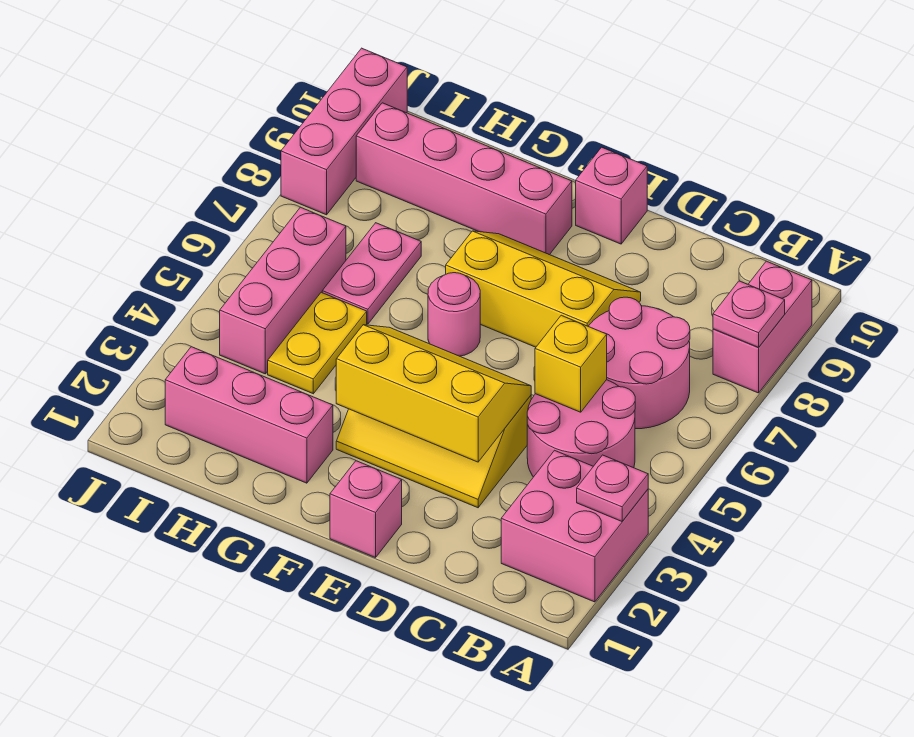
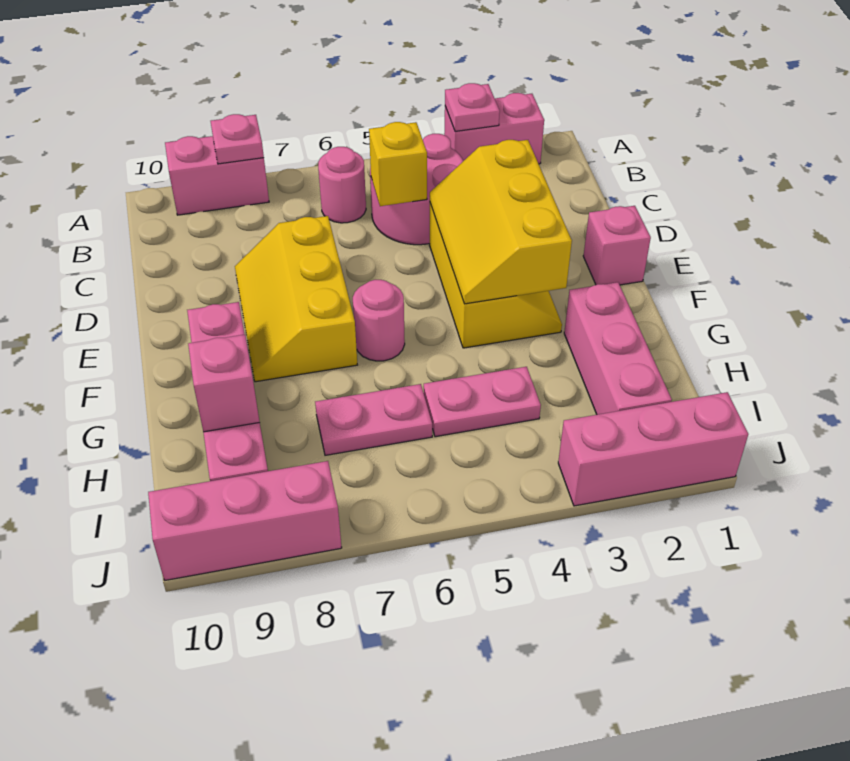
pink 2x2 brick [501,450,648,602] -> pink 1x2 brick [444,93,544,164]
pink 2x2 round brick [588,297,690,429] -> pink 1x1 round brick [318,147,366,223]
pink 1x1 brick [576,147,647,244] -> pink 1x1 brick moved to [188,334,260,432]
yellow 1x2 plate [268,292,367,394] -> pink 1x2 plate [424,367,541,437]
pink 1x3 brick [220,207,346,374] -> pink 1x3 brick moved to [558,392,748,506]

